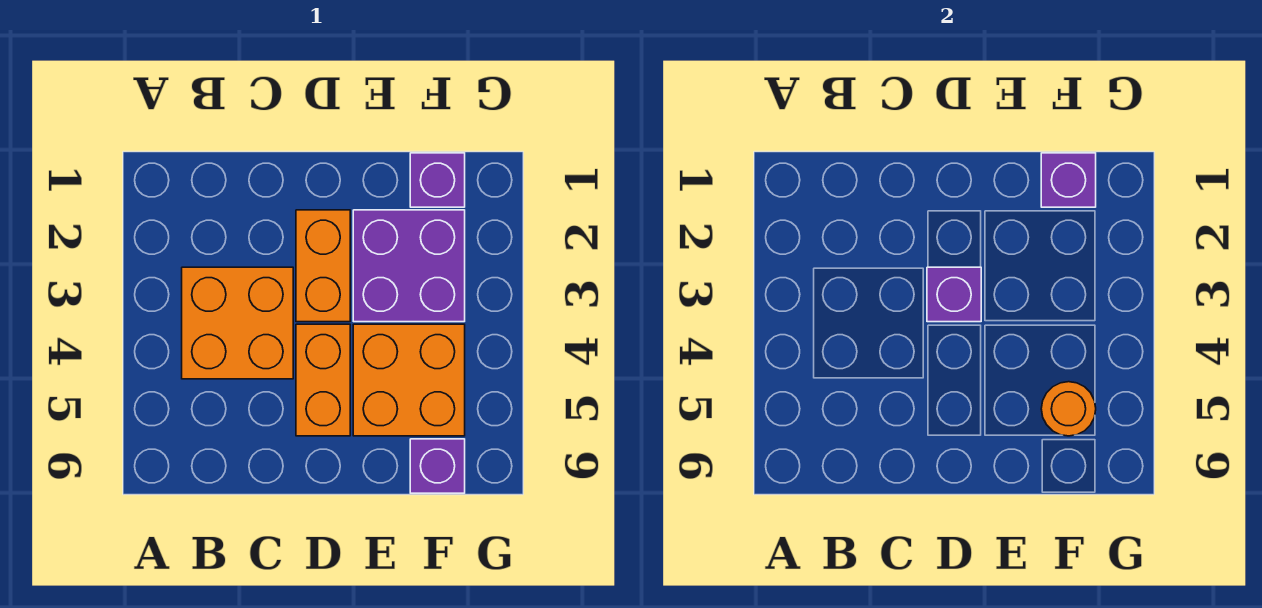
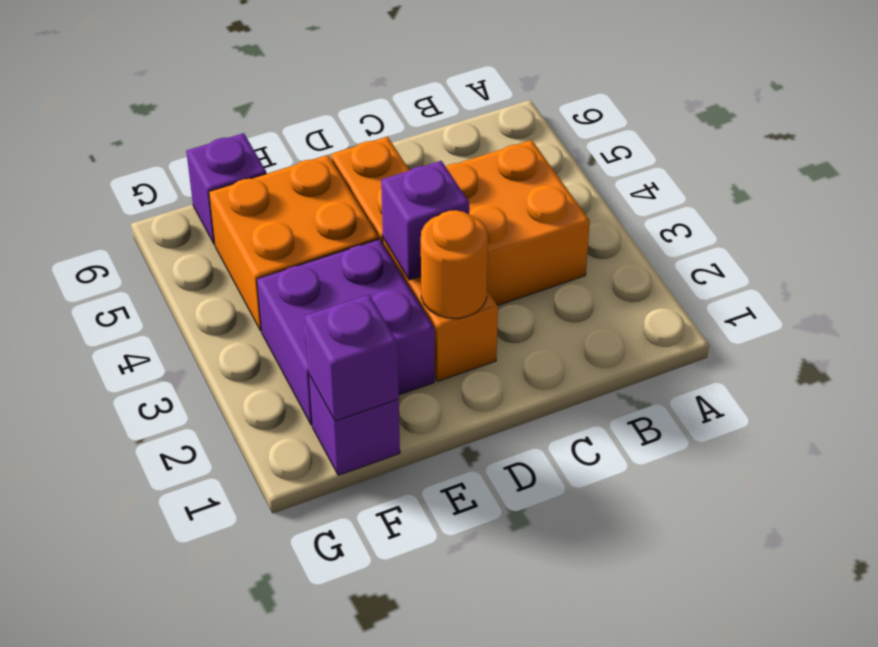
orange 1x1 round brick [1041,382,1096,436] -> orange 1x1 round brick moved to [421,210,488,318]

